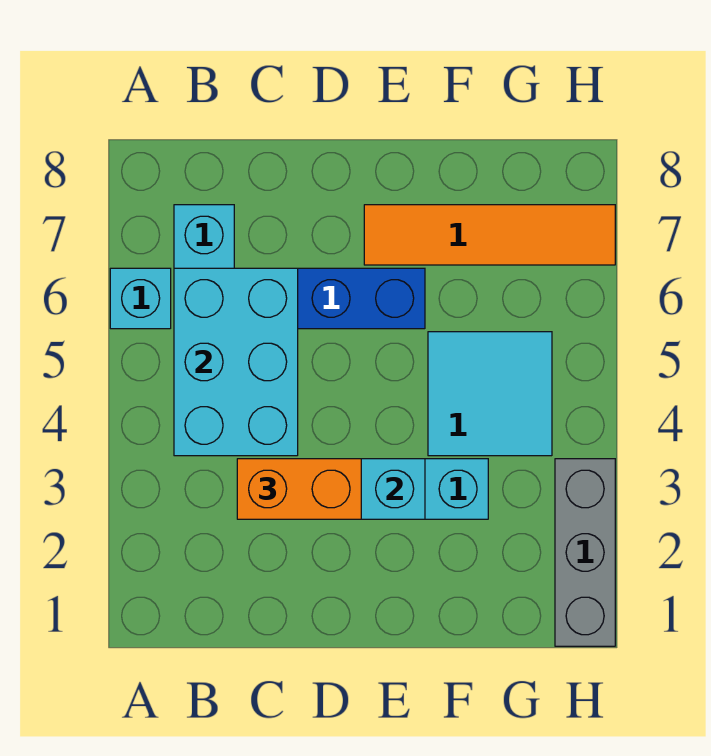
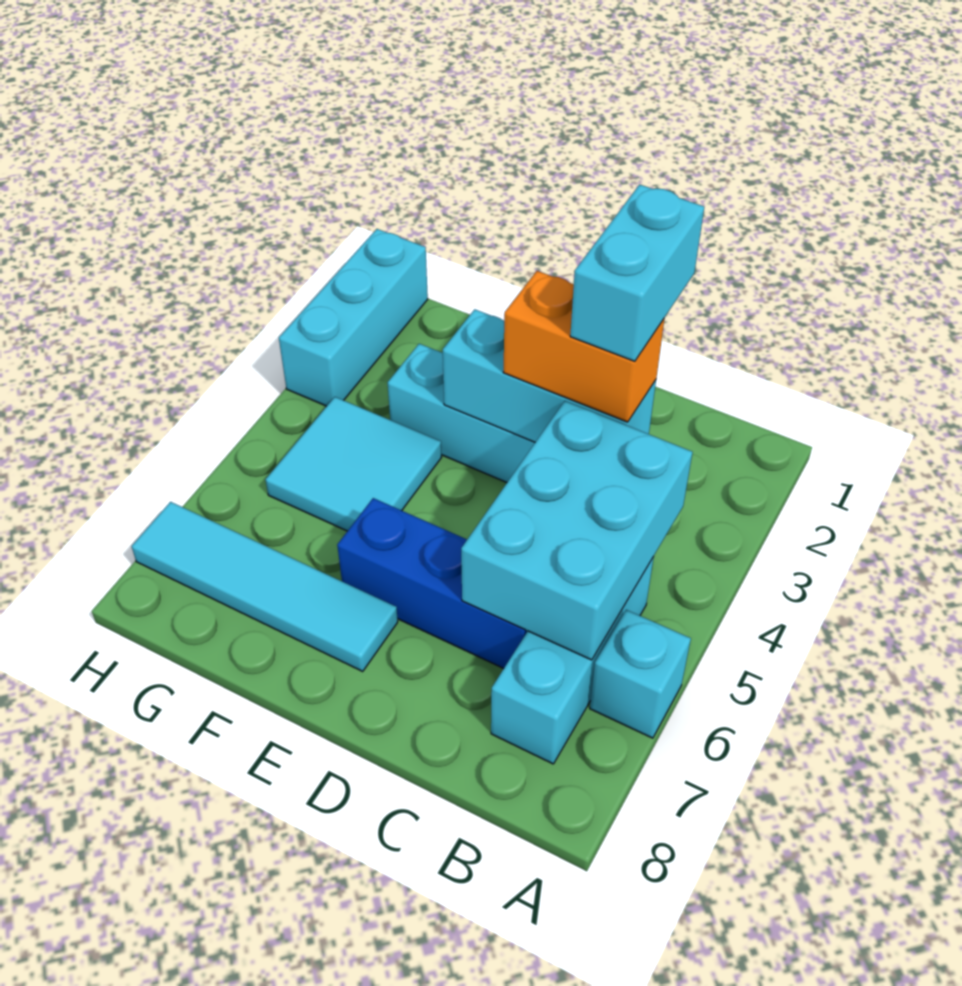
none -> cyan 1x2 brick [570,184,704,361]
orange 1x4 tile [364,205,615,265] -> cyan 1x4 tile [132,502,398,671]
grey 1x3 brick [555,459,615,646] -> cyan 1x3 brick [279,229,428,406]

